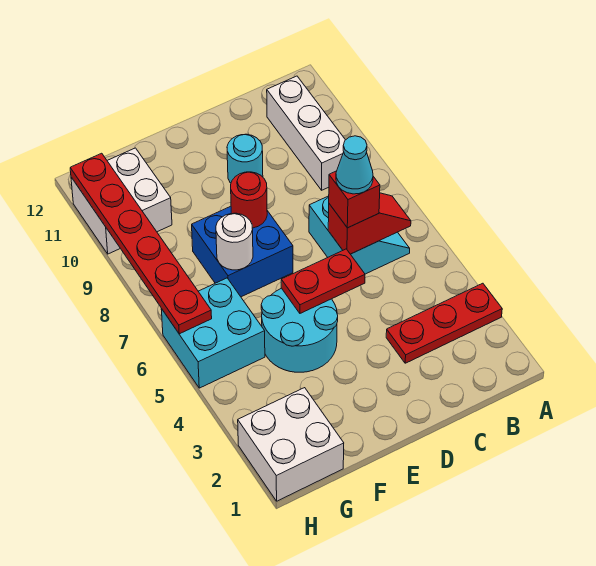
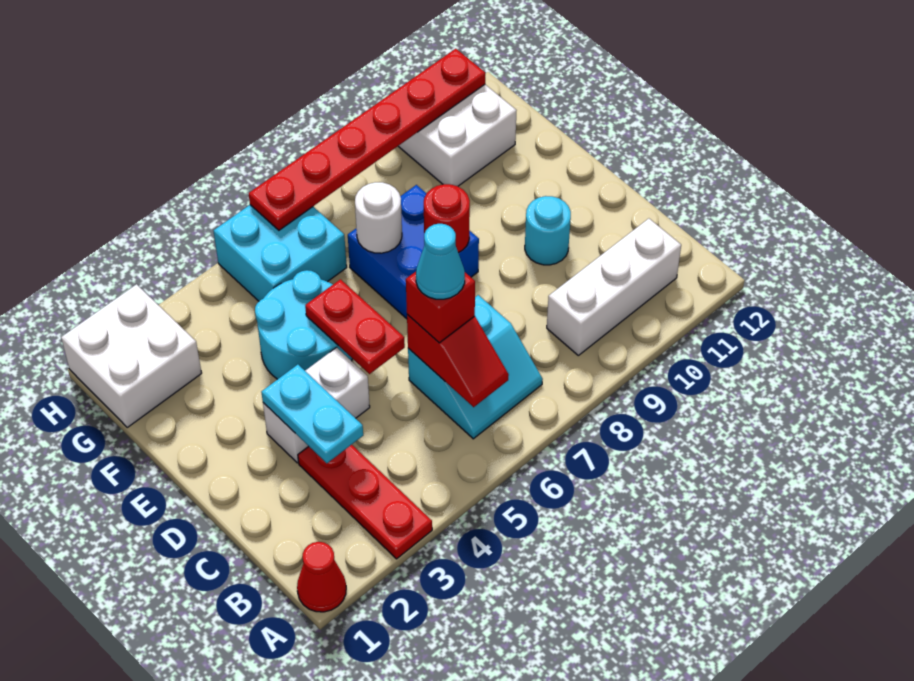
none -> red 1x1 cone [297,542,346,612]
none -> cyan 1x2 plate [261,365,363,463]
none -> white 1x2 brick [263,347,370,463]

